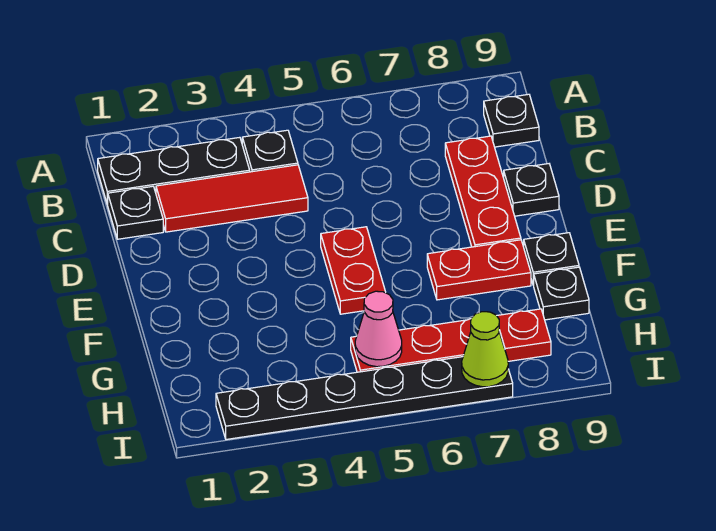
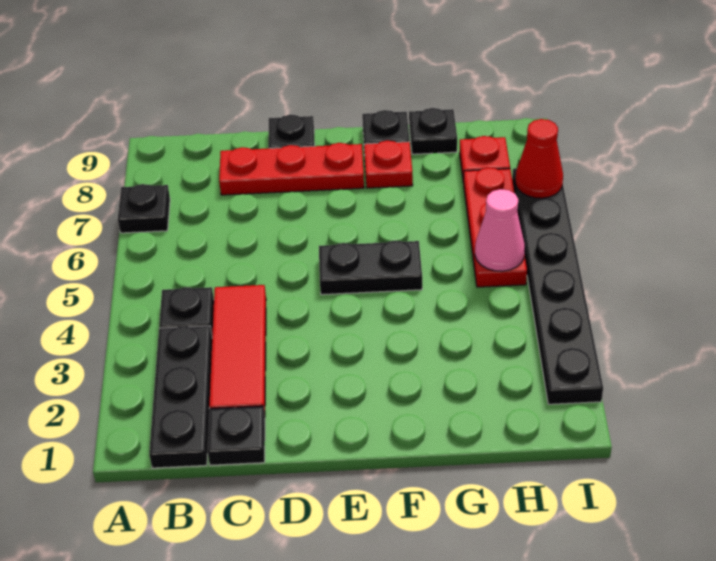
black 1x1 plate [484,94,539,147] -> black 1x1 plate moved to [118,184,170,233]
red 1x2 plate [321,227,386,314] -> black 1x2 plate [319,241,422,295]
red 1x2 plate [427,240,531,300] -> red 1x1 plate [364,141,413,188]
lime 1x1 cone [462,312,508,387] -> red 1x1 cone [515,119,563,198]

